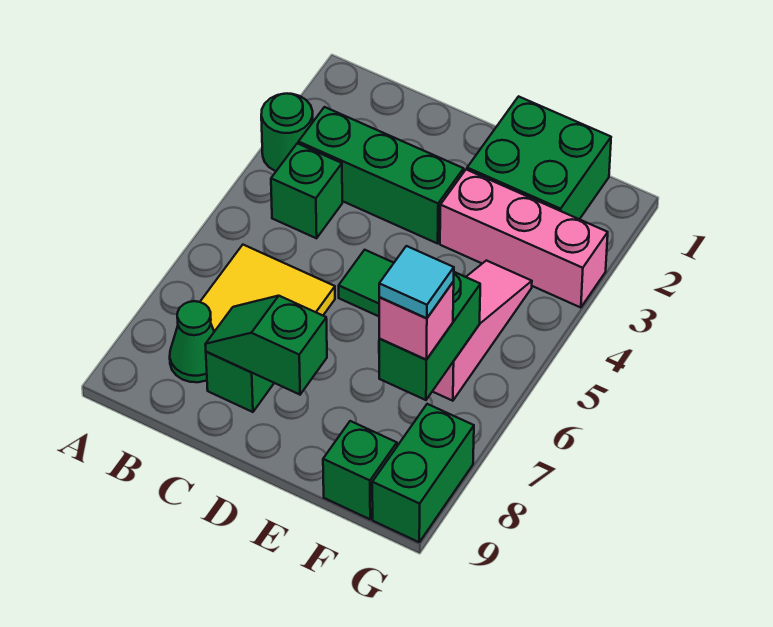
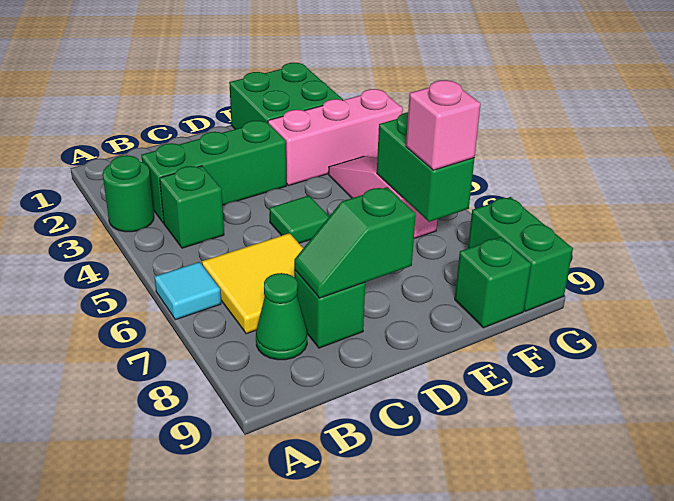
cyan 1x1 tile [379,246,454,318] -> cyan 1x1 tile moved to [155,262,221,320]

